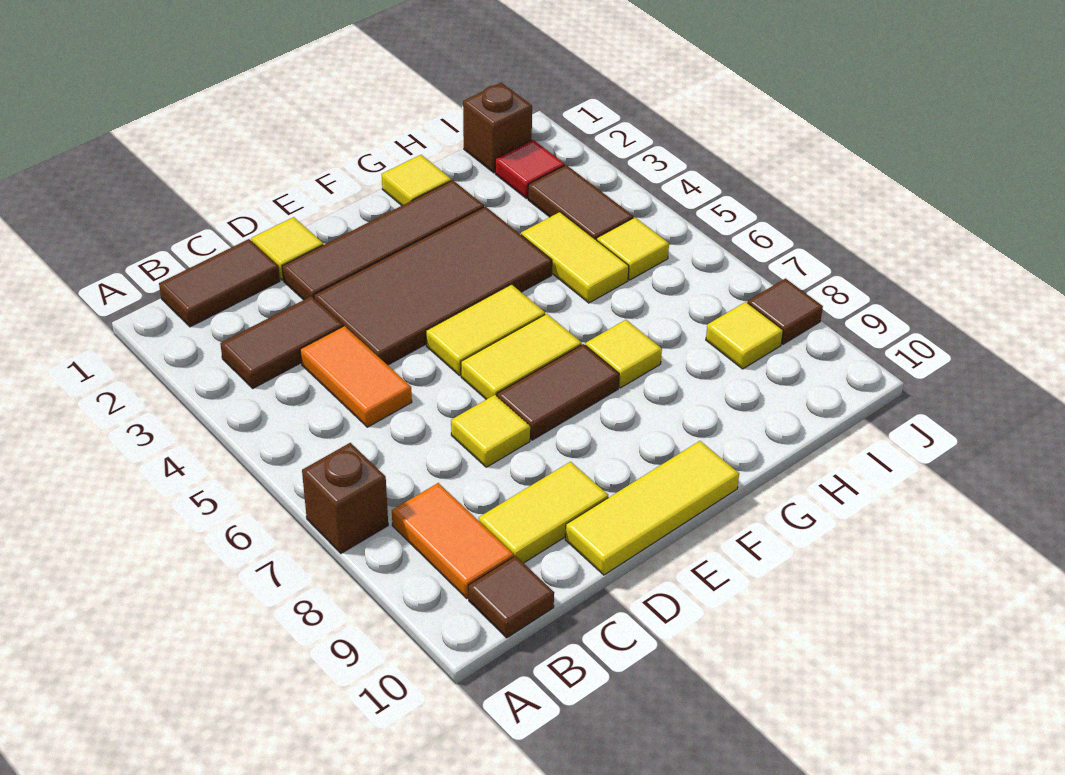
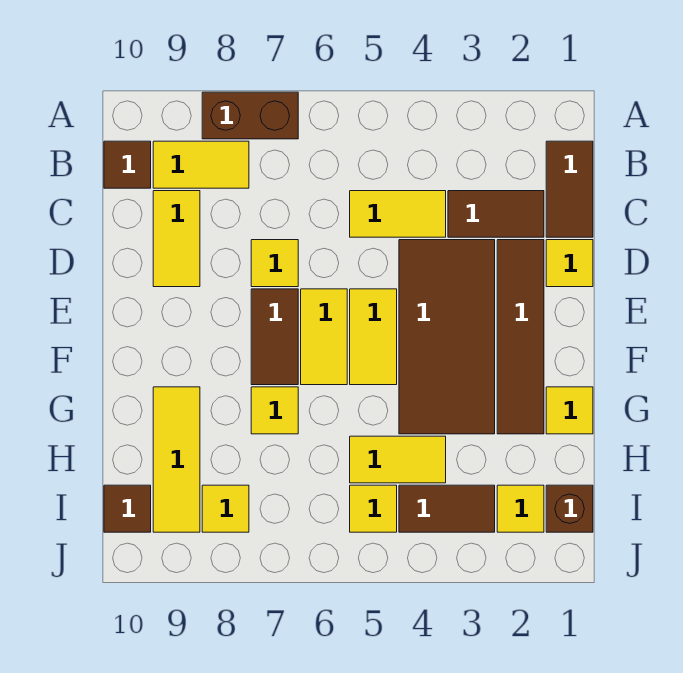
brown 1x1 brick [302,443,388,553] -> brown 1x2 brick [202,92,298,139]
brown 1x2 tile [220,296,343,388] -> brown 1x2 tile turned to [448,191,544,237]
orange 1x2 tile [392,483,514,598] -> yellow 1x2 tile [153,141,249,188]
orange 1x2 tile [300,326,412,427] -> yellow 1x2 tile [350,191,446,237]
yellow 1x3 tile [565,441,739,575] -> yellow 1x3 tile moved to [153,387,200,532]
red 1x1 tile [495,140,565,199] -> yellow 1x1 tile [497,485,544,532]
brown 1x1 tile [748,279,823,344] -> brown 1x1 tile moved to [104,485,151,532]

